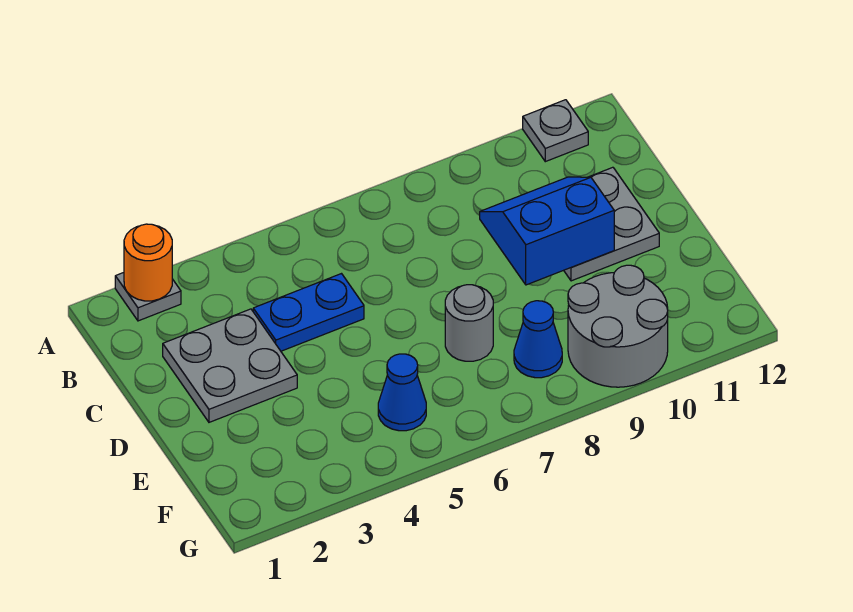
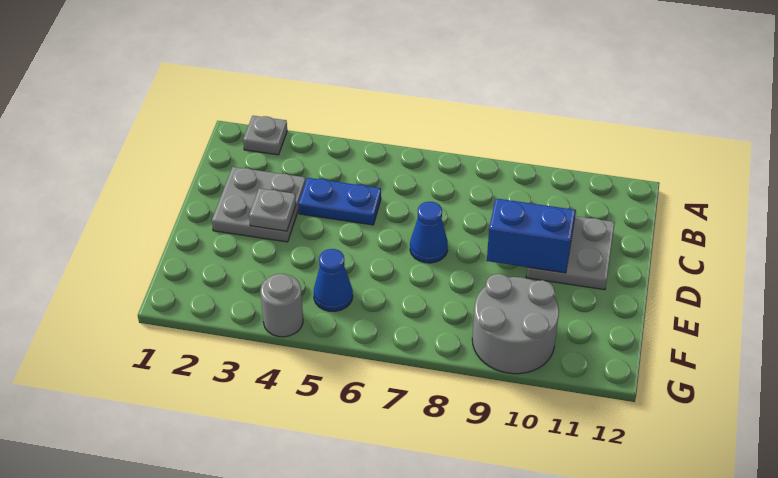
orange 1x1 round brick [124,224,172,301] -> none
grey 1x1 plate [523,100,588,162] -> grey 1x1 plate moved to [249,188,296,231]
grey 1x1 round brick [445,285,493,361] -> grey 1x1 round brick moved to [260,274,303,337]
blue 1x1 cone [514,301,562,378] -> blue 1x1 cone moved to [410,202,448,263]

